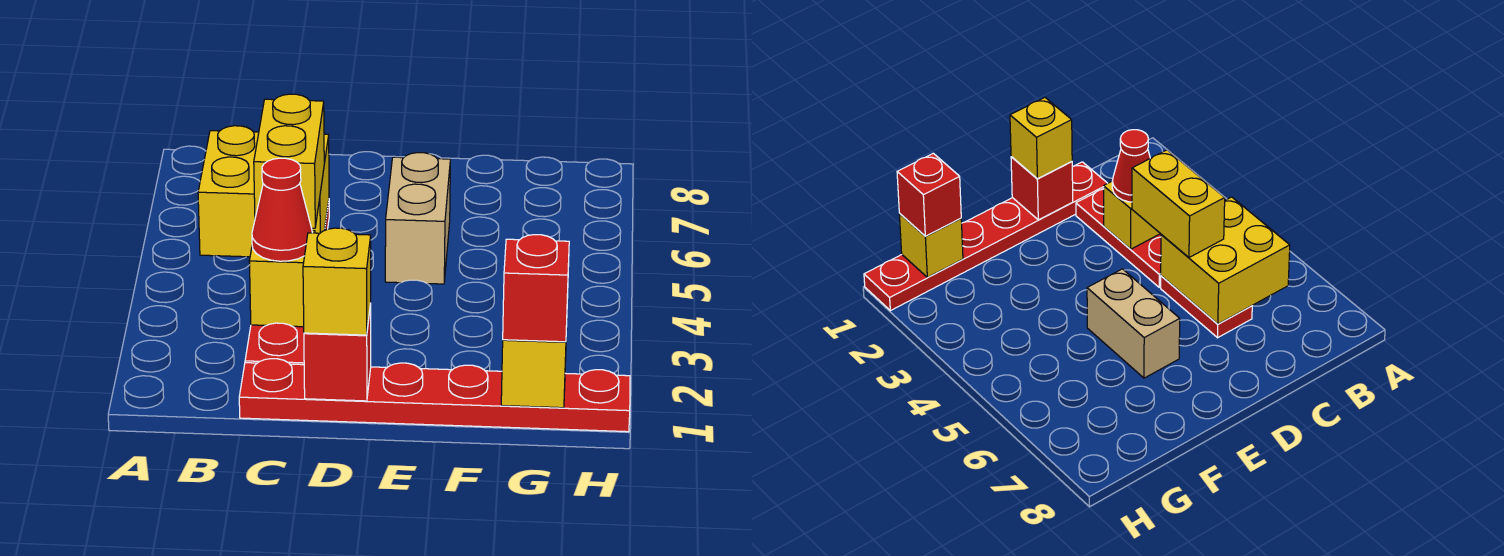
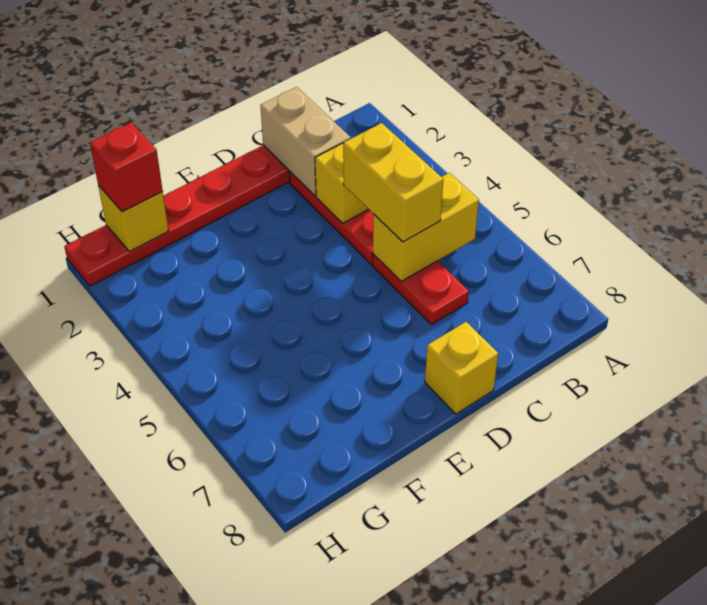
yellow 2x2 brick [198,126,329,257] -> yellow 1x2 brick [373,173,479,281]
red 1x1 cone [252,158,312,261] -> none
red 1x1 brick [304,304,371,401] -> none
yellow 1x1 brick [303,228,371,335] -> yellow 1x1 brick moved to [425,322,498,414]
tan 1x2 brick [385,153,450,284] -> tan 1x2 brick moved to [260,87,350,196]

